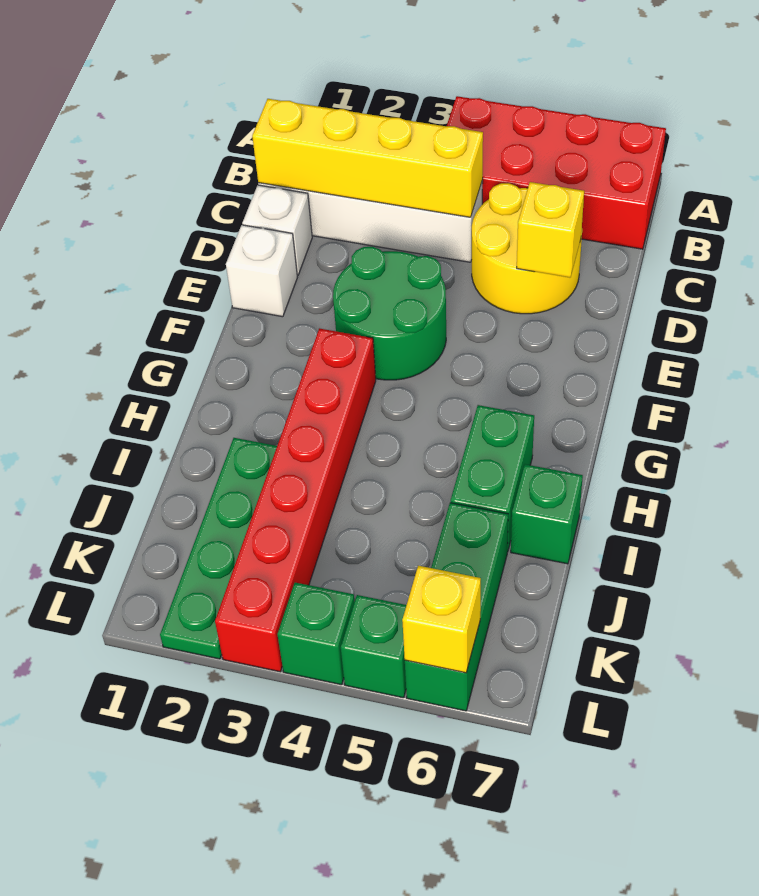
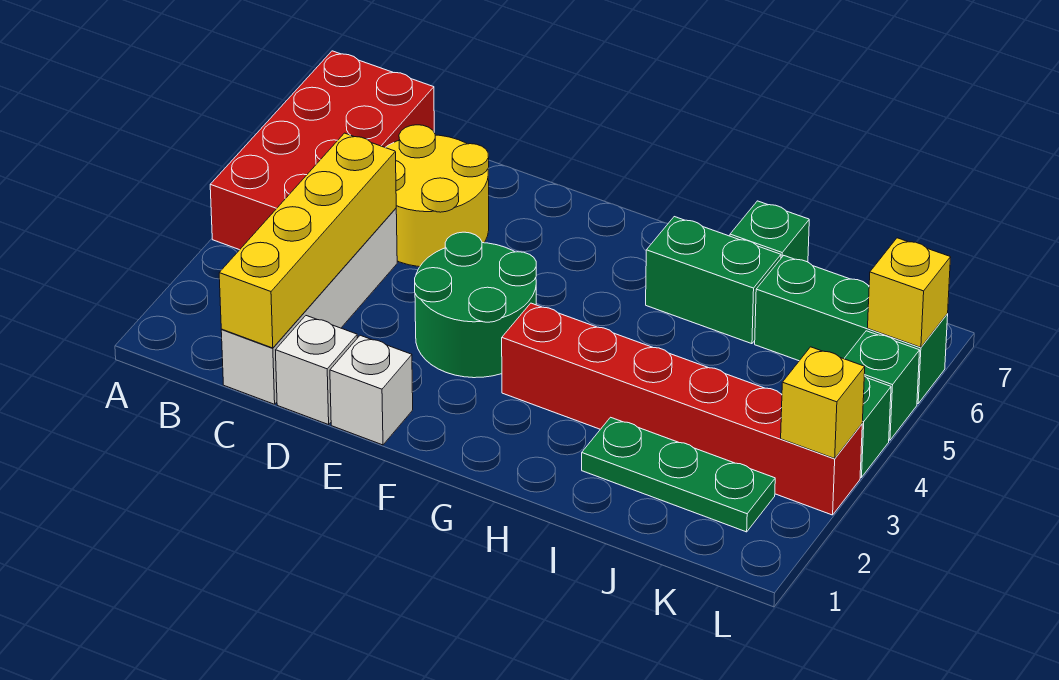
yellow 1x1 brick [517,182,584,278] -> yellow 1x1 brick moved to [781,347,865,458]
green 1x4 plate [160,438,277,659] -> green 1x3 plate [582,417,775,532]

